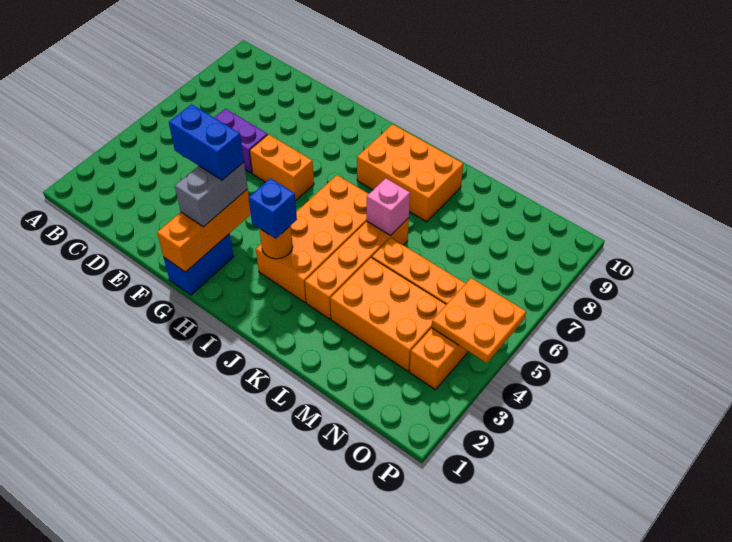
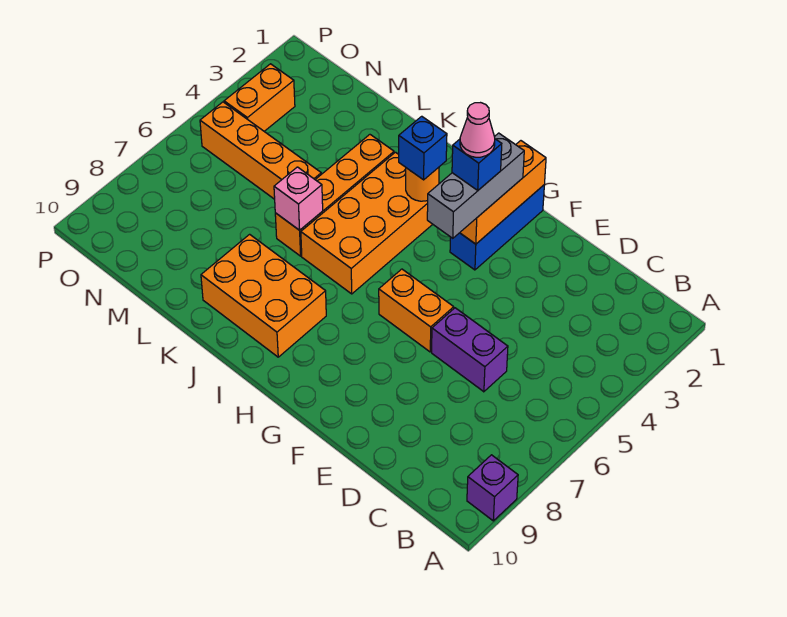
none -> purple 1x1 brick [467,455,518,521]
blue 1x2 brick [169,104,244,180] -> blue 1x1 brick [452,139,502,190]
blue 1x2 brick [164,234,234,295] -> blue 1x3 brick [450,185,544,270]
grey 1x2 brick [175,162,248,227] -> grey 1x3 brick [427,133,524,238]
none -> pink 1x1 cone [460,103,495,157]
orange 2x3 brick [330,258,446,371] -> none
orange 2x2 plate [432,278,526,363] -> none

